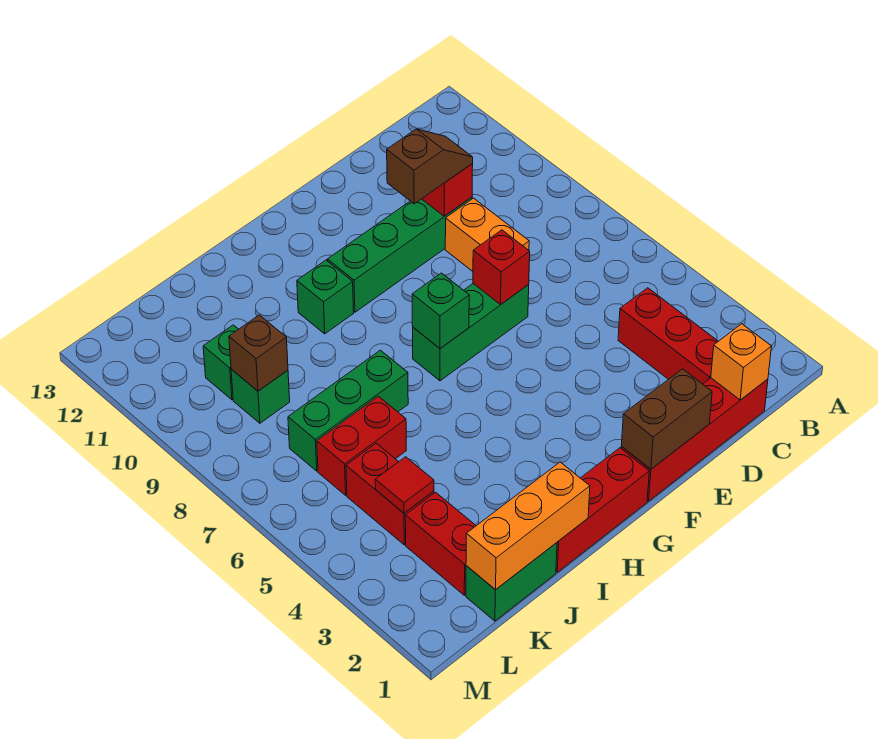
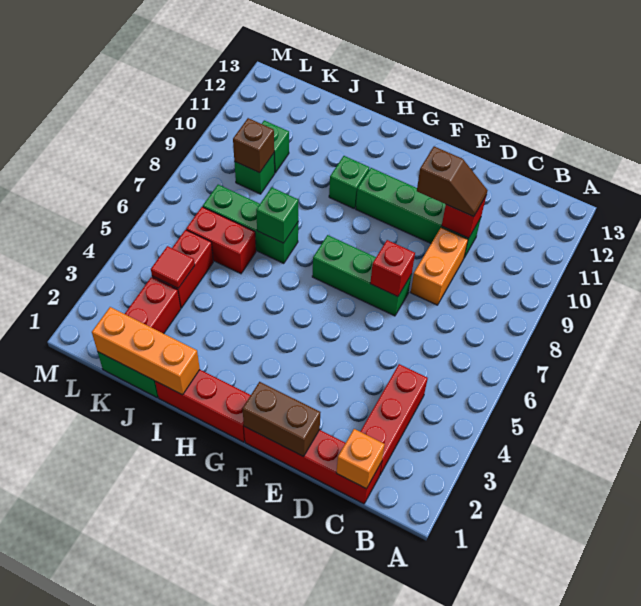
green 1x1 brick [412,273,469,348] -> green 1x1 brick moved to [256,187,298,243]

